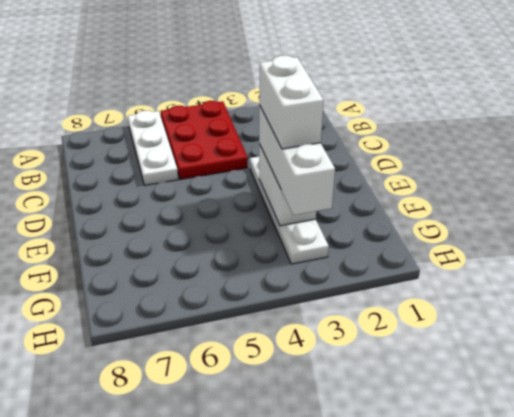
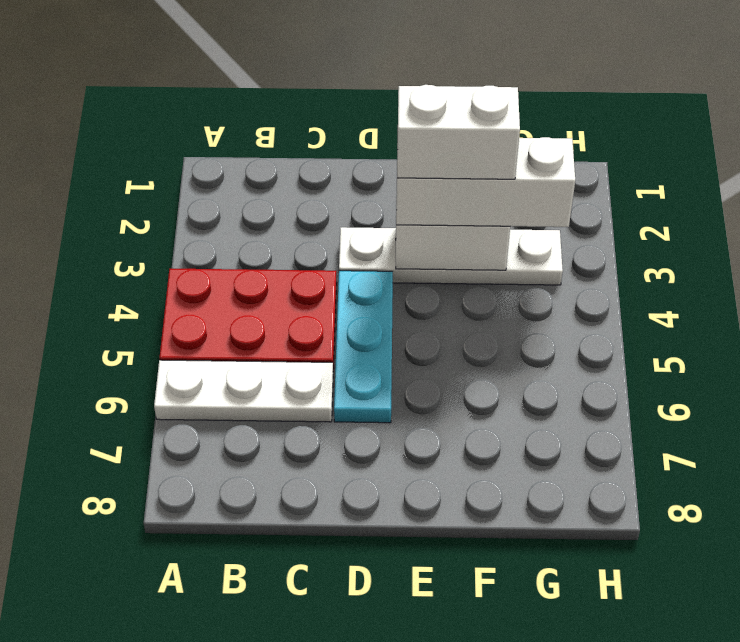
none -> cyan 1x3 plate [334,271,393,423]

